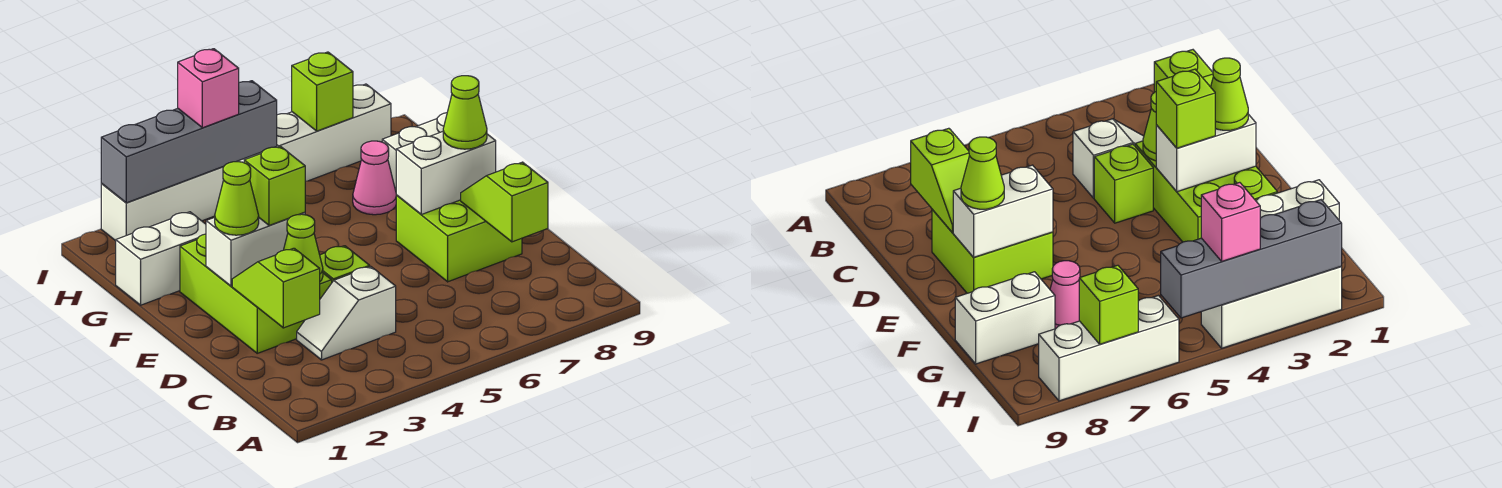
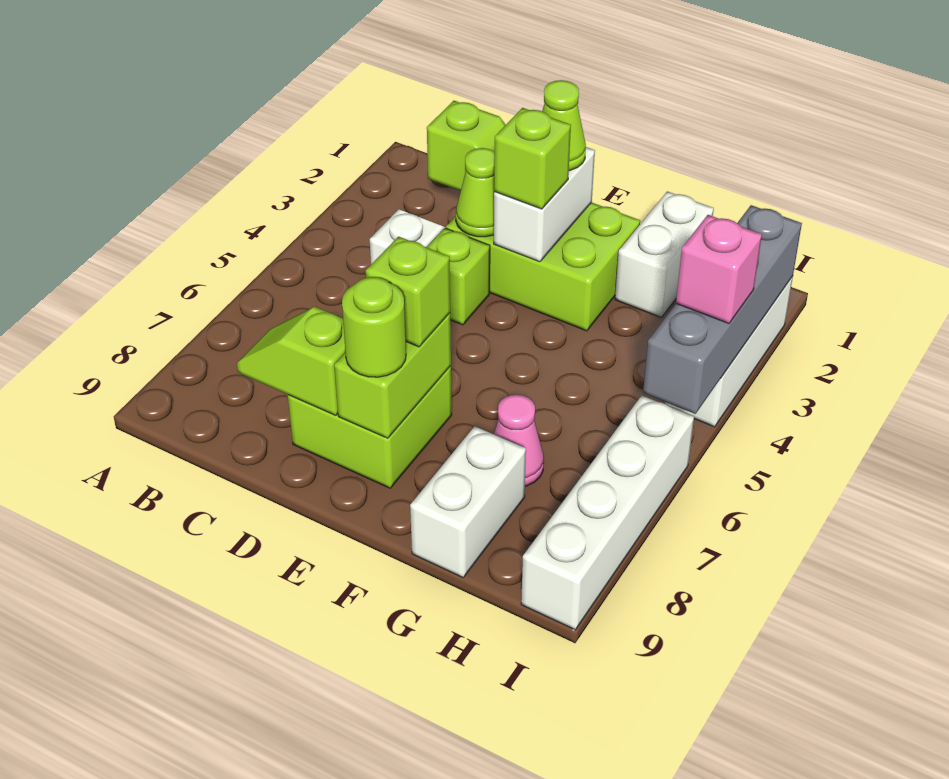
lime 1x2 slope [461,162,548,242] -> lime 1x2 slope turned to [237,307,345,415]
white 1x2 brick [396,132,496,215] -> lime 1x2 brick [334,313,451,438]
lime 1x1 cone [443,76,487,149] -> lime 1x1 round brick [342,277,406,377]
white 1x3 brick [254,84,391,181] -> white 1x4 brick [521,396,694,630]
lime 1x1 brick [292,52,353,131] -> lime 1x1 brick moved to [366,237,450,347]

